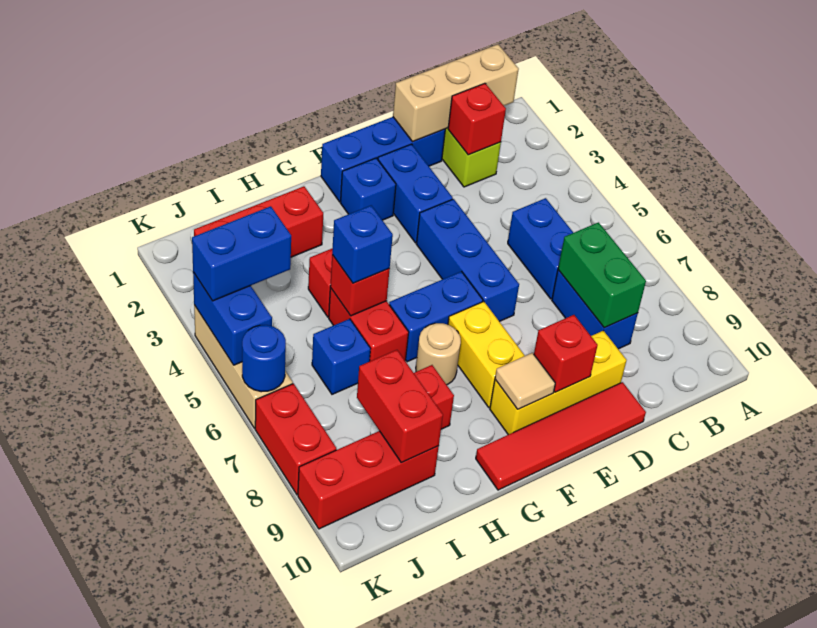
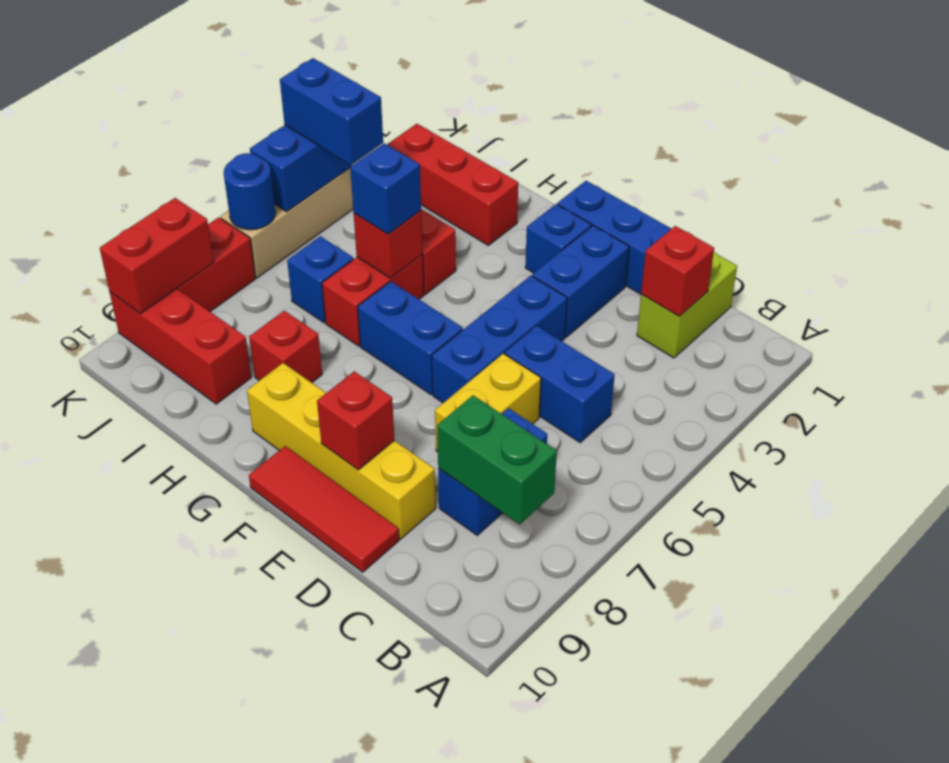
tan 1x3 brick [393,44,519,142] -> none
blue 1x2 brick [508,198,573,299] -> blue 1x2 brick turned to [505,326,615,442]
green 1x2 brick [558,222,646,328] -> green 1x2 brick turned to [437,395,557,524]
yellow 1x3 brick [490,330,627,435] -> yellow 1x4 brick [247,363,436,539]
red 1x4 tile [476,382,646,490] -> red 1x3 tile [249,446,399,572]
yellow 1x2 brick [448,302,525,407] -> yellow 1x2 brick moved to [435,353,541,452]
tan 1x1 tile [495,353,555,409] -> none
tan 1x1 round brick [416,323,461,385] -> none
red 1x2 brick [357,350,443,463] -> red 1x2 brick moved to [100,198,214,314]

